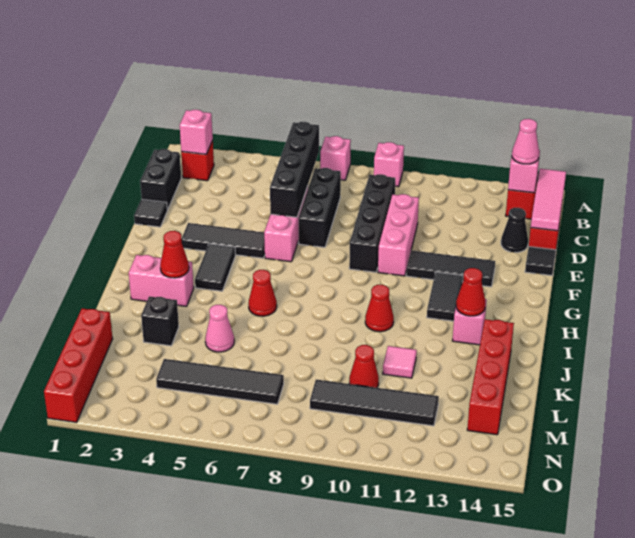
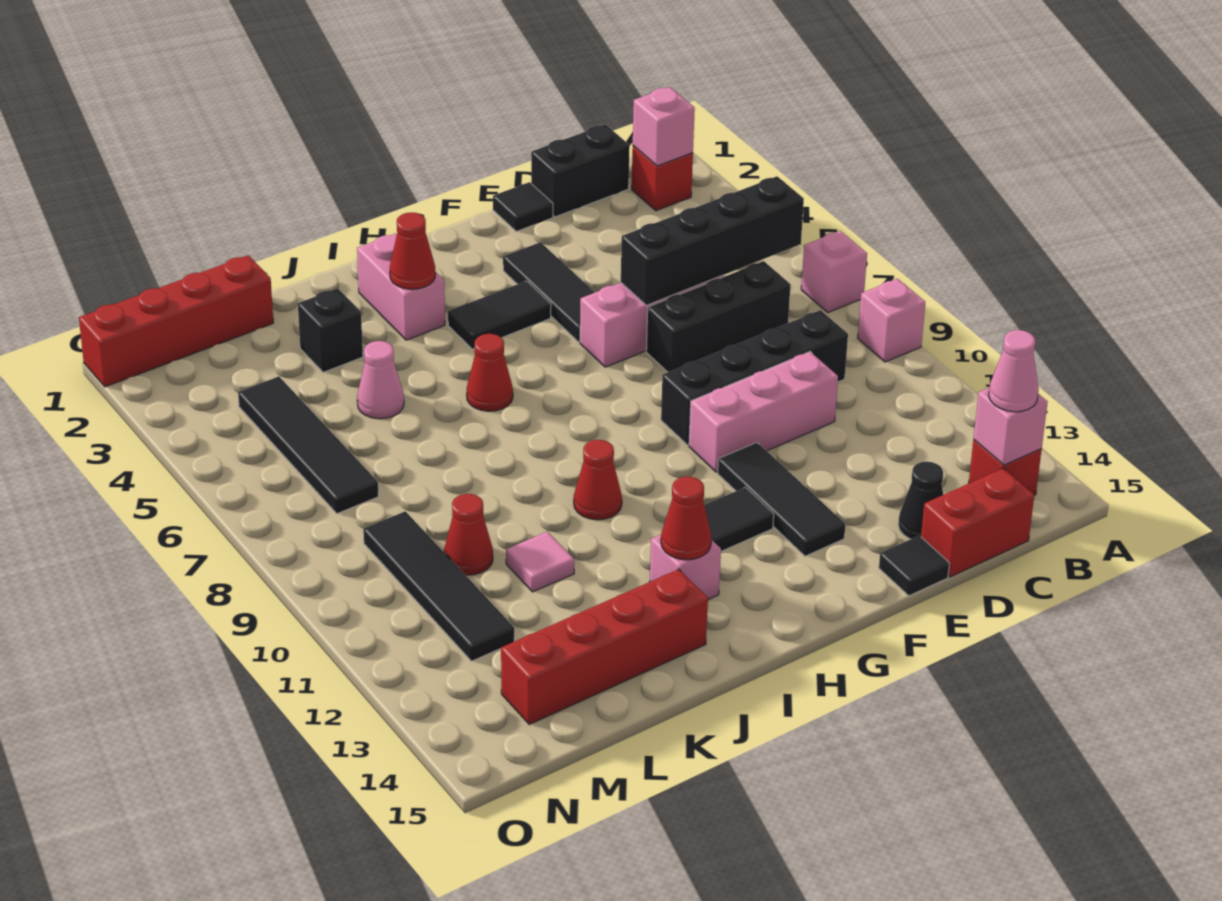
pink 1x3 tile [531,169,566,231] -> none

